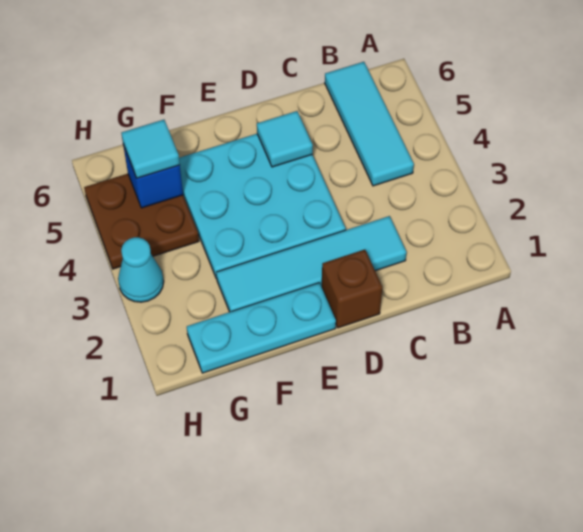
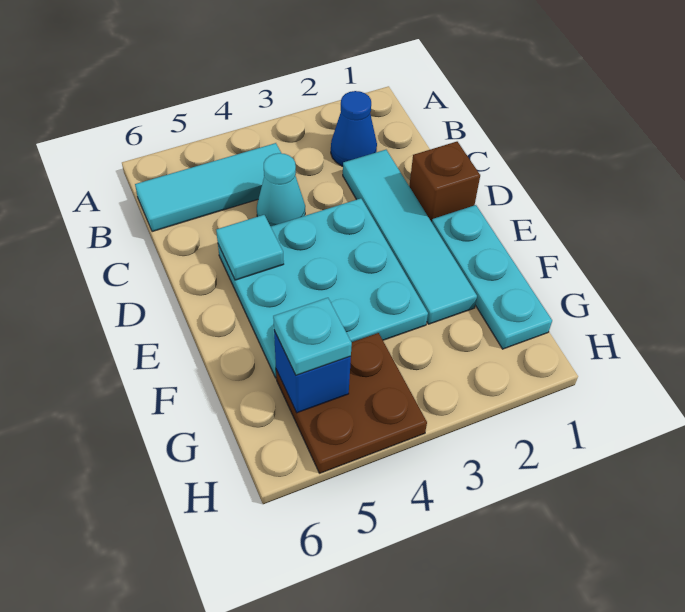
none -> blue 1x1 cone [331,91,377,166]
cyan 1x1 tile [121,120,180,178] -> cyan 1x1 plate [273,298,352,375]
cyan 1x1 cone [118,237,164,302] -> cyan 1x1 cone moved to [257,153,305,226]

